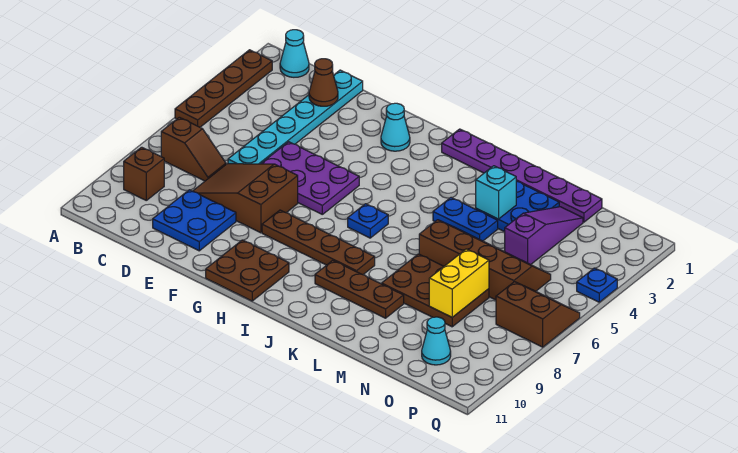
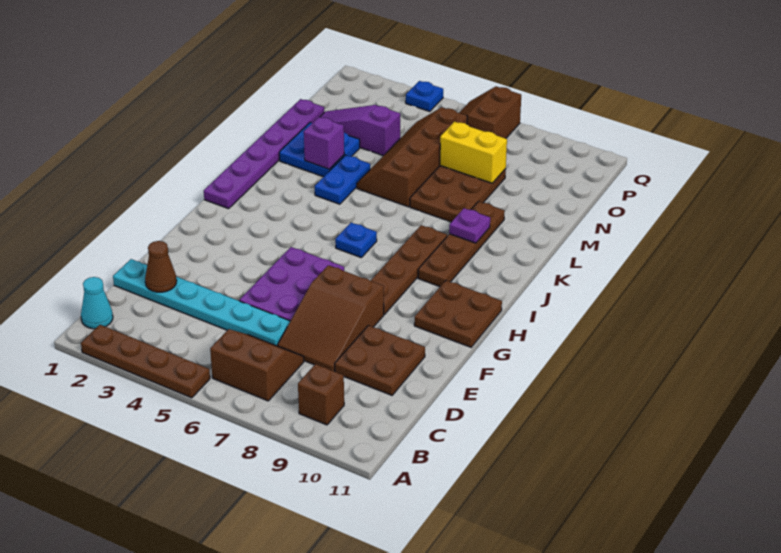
brown 1x2 slope [161,117,226,181] -> brown 2x2 slope [210,329,304,401]
blue 2x2 plate [153,190,236,251] -> brown 2x2 plate [335,325,425,395]
cyan 1x1 cone [381,103,410,151] -> none
brown 1x3 plate [315,261,404,318] -> brown 1x4 plate [418,201,505,287]
none -> purple 1x1 plate [449,208,490,243]
cyan 1x1 brick [476,166,516,219] -> purple 1x1 brick [304,117,344,169]
cyan 1x1 cone [422,317,451,365] -> none

